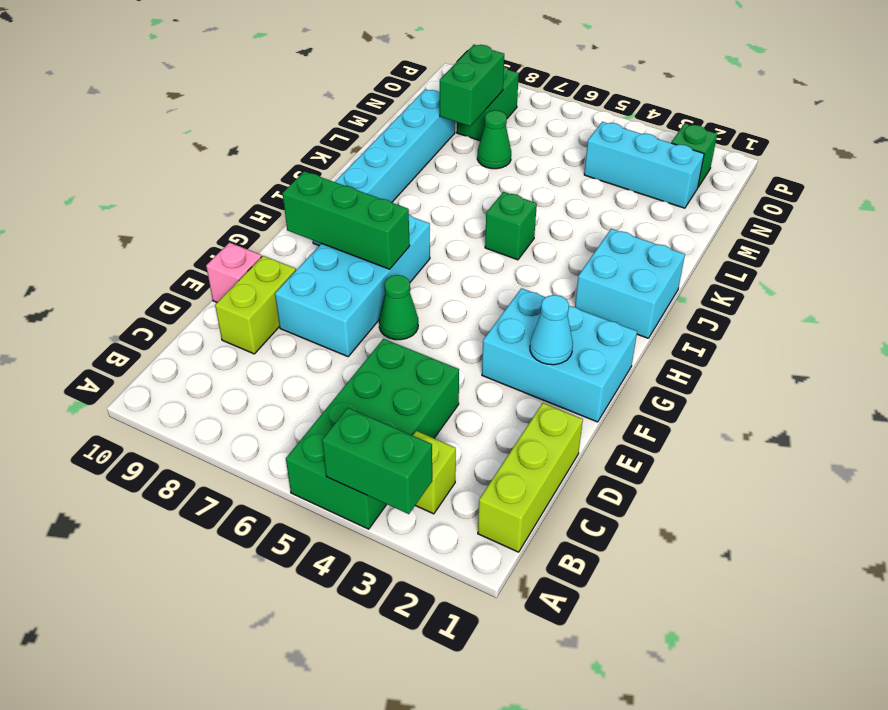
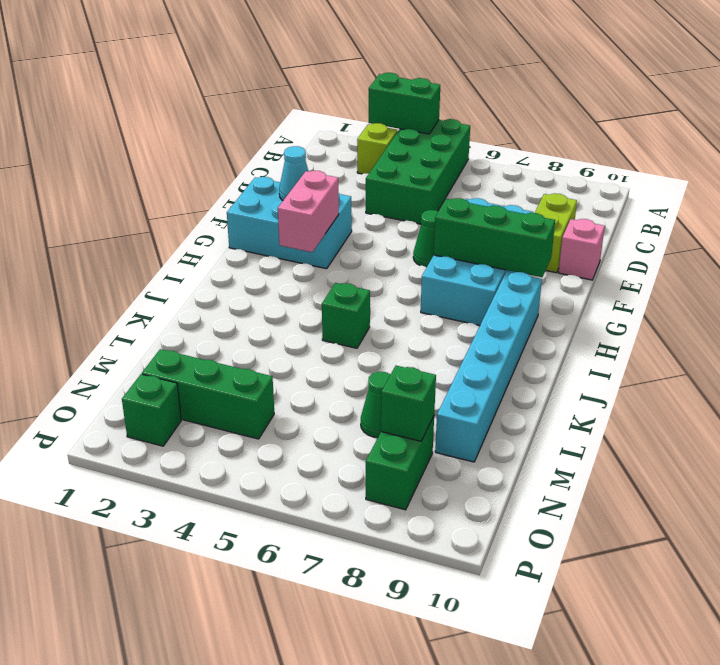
lime 1x3 brick [478,403,583,552] -> none
none -> pink 1x2 brick [278,171,339,252]
cyan 2x2 brick [575,229,685,338] -> none
green 1x2 brick [440,45,504,126] -> green 1x1 brick [381,366,436,441]
cyan 1x3 brick [584,122,704,208] -> green 1x3 brick [142,349,274,439]

